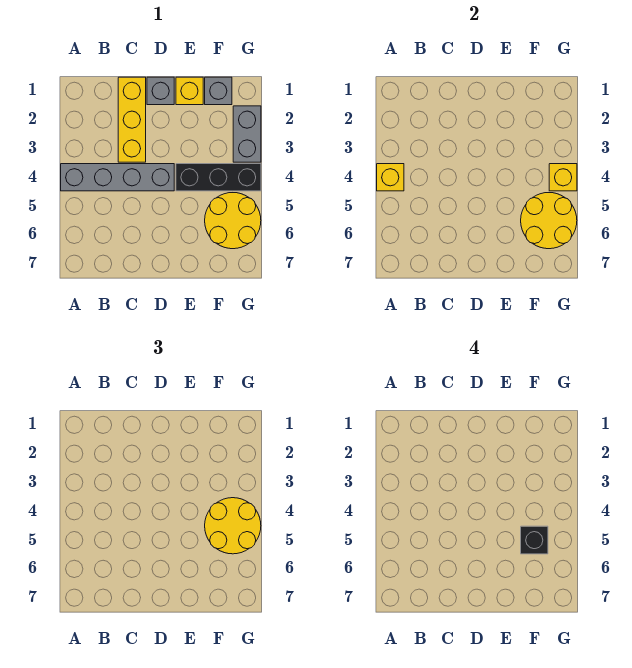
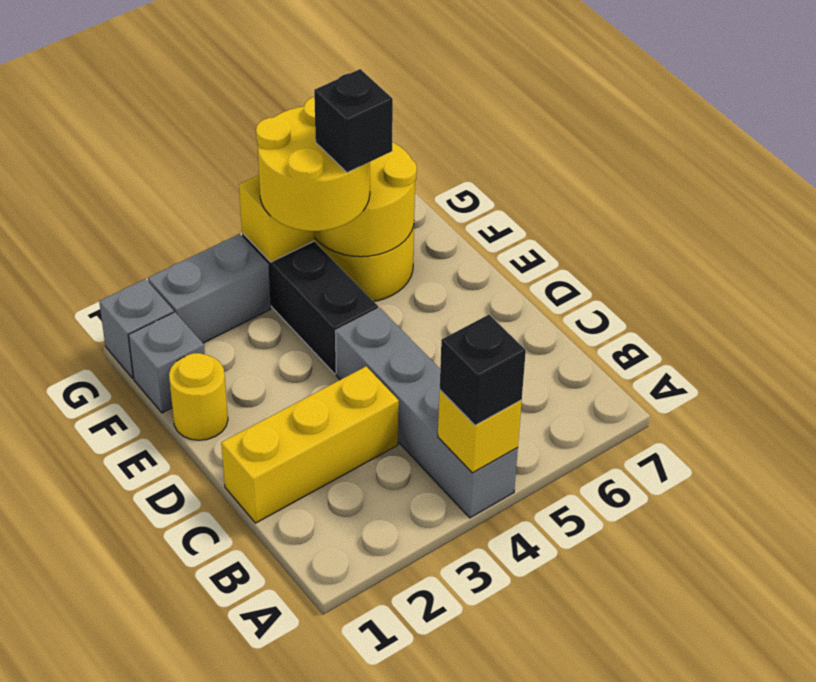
none -> black 1x1 brick [440,315,526,425]
grey 1x1 brick [147,77,174,105] -> grey 1x1 brick moved to [99,279,174,378]
yellow 1x1 brick [176,77,203,105] -> yellow 1x1 round brick [169,353,228,440]

